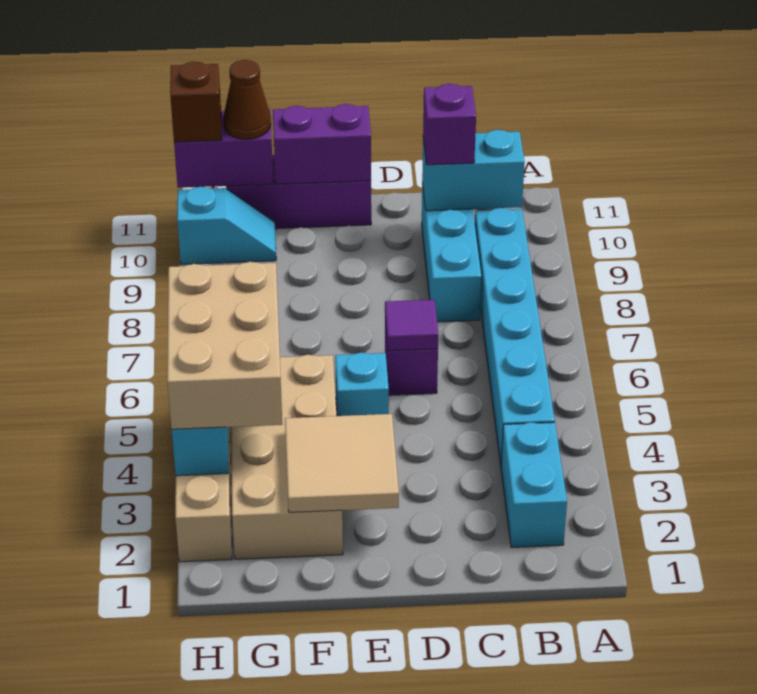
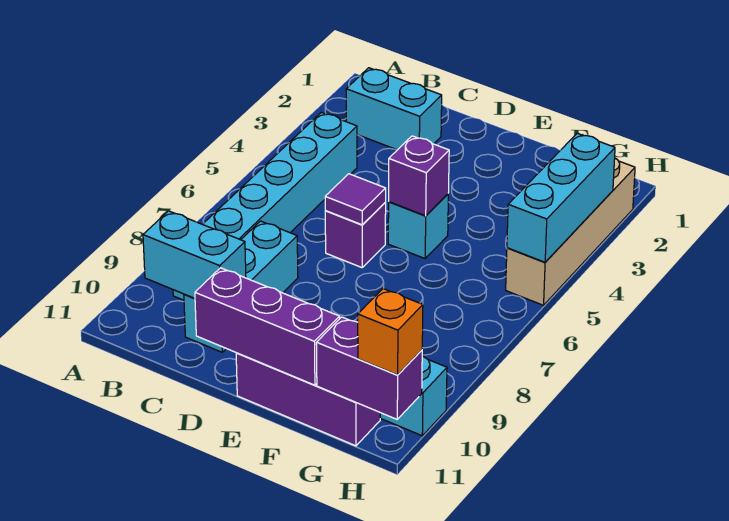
cyan 1x2 brick [501,422,567,548] -> cyan 1x2 brick turned to [346,68,442,150]
purple 1x1 brick [423,84,476,165] -> purple 1x1 brick moved to [389,136,449,216]
tan 2x2 tile [285,414,399,512] -> none
purple 1x2 brick [273,104,371,184] -> purple 1x3 brick [195,268,340,385]
tan 2x4 brick [231,355,343,559] -> none
tan 2x3 brick [167,262,282,429] -> none
brown 1x1 cone [223,60,271,139] -> none
brown 1x1 brick [170,62,222,142] -> orange 1x1 brick [358,289,423,375]

